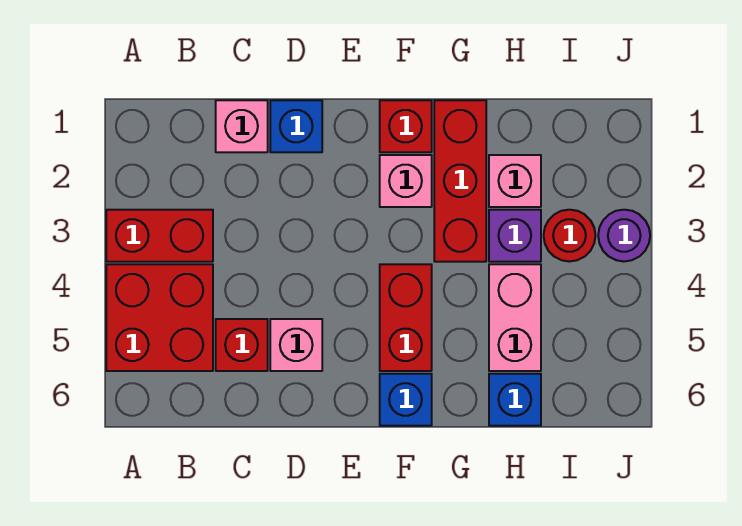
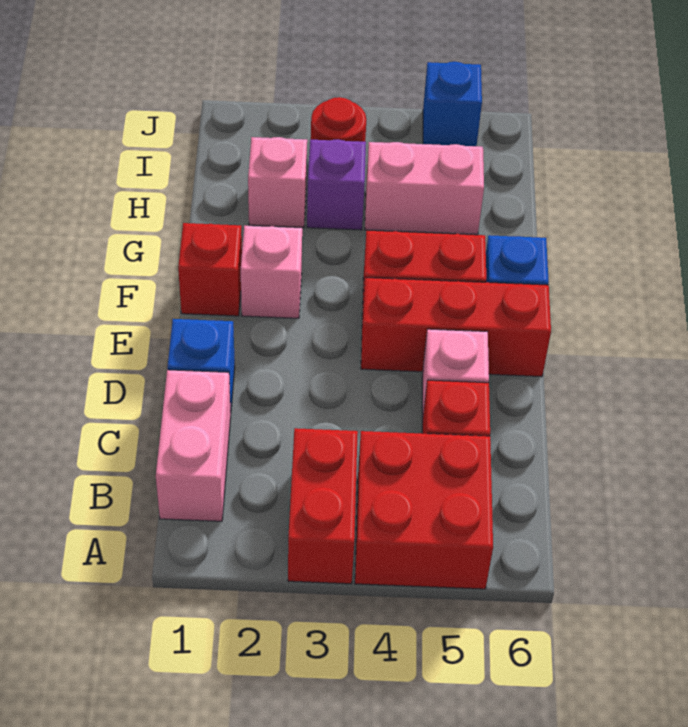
pink 1x1 brick [216,100,268,152] -> pink 1x2 brick [156,370,231,521]
red 1x3 brick [434,100,486,262] -> red 1x3 brick moved to [361,277,551,377]
blue 1x1 brick [489,374,541,426] -> blue 1x1 brick moved to [423,62,482,146]
purple 1x1 round brick [598,210,650,262] -> none

